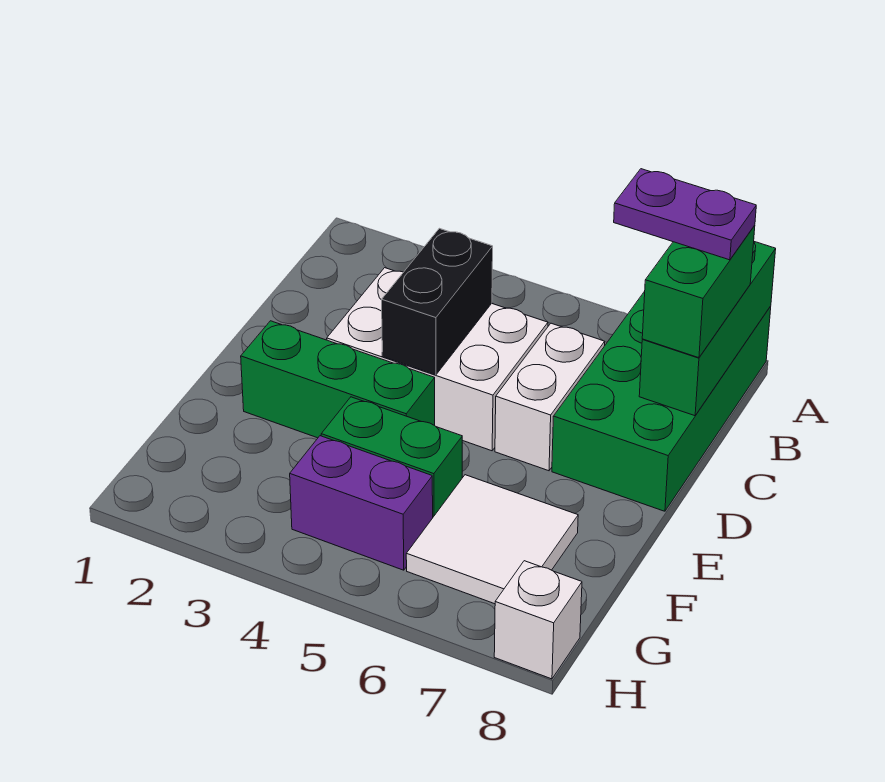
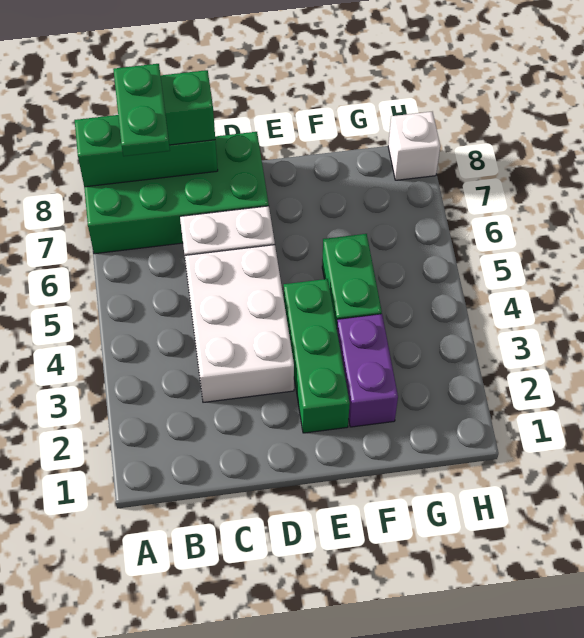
purple 1x2 plate [614,169,756,260] -> green 1x2 plate [113,64,170,156]
black 1x2 brick [382,228,493,375] -> none
white 2x2 tile [406,475,578,604] -> none
purple 1x2 brick [290,436,433,570] -> purple 1x2 brick moved to [337,314,398,427]

